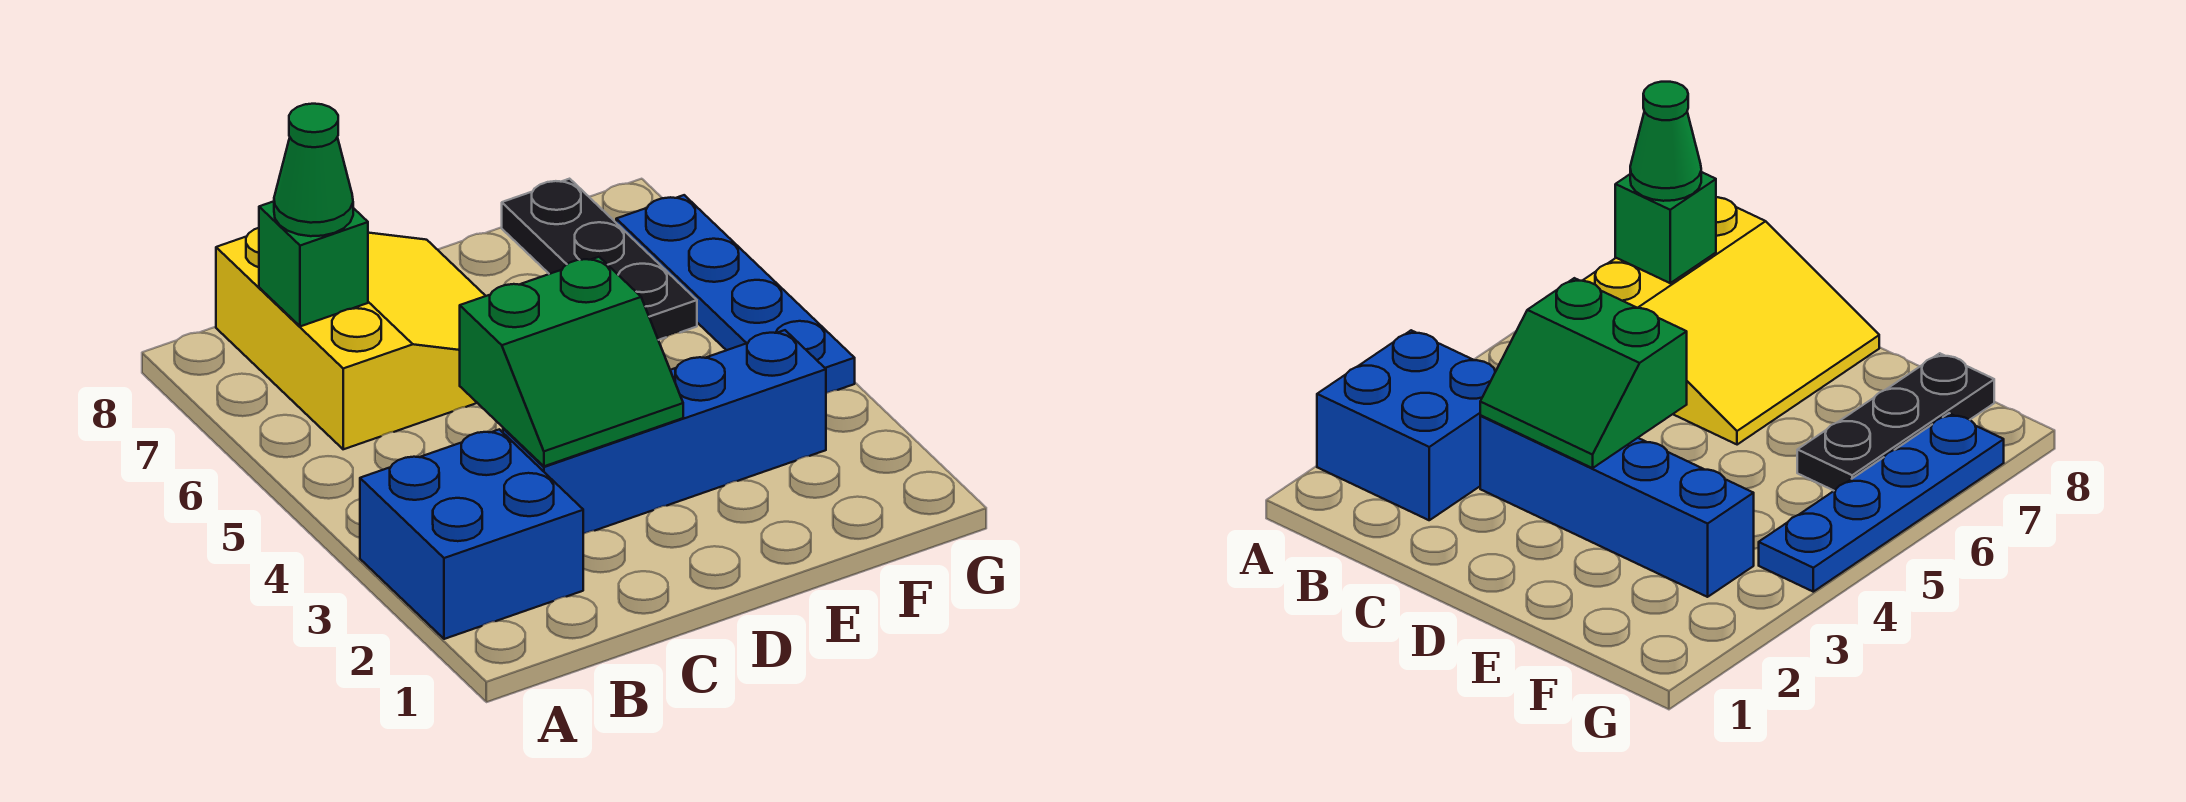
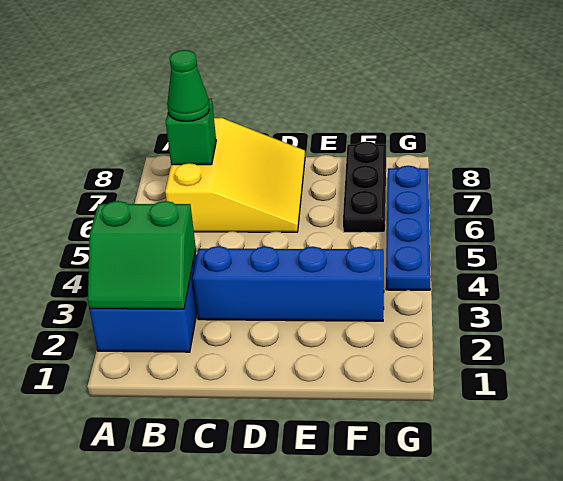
green 2x2 slope [460,257,683,466] -> green 2x2 slope moved to [88,201,196,309]

